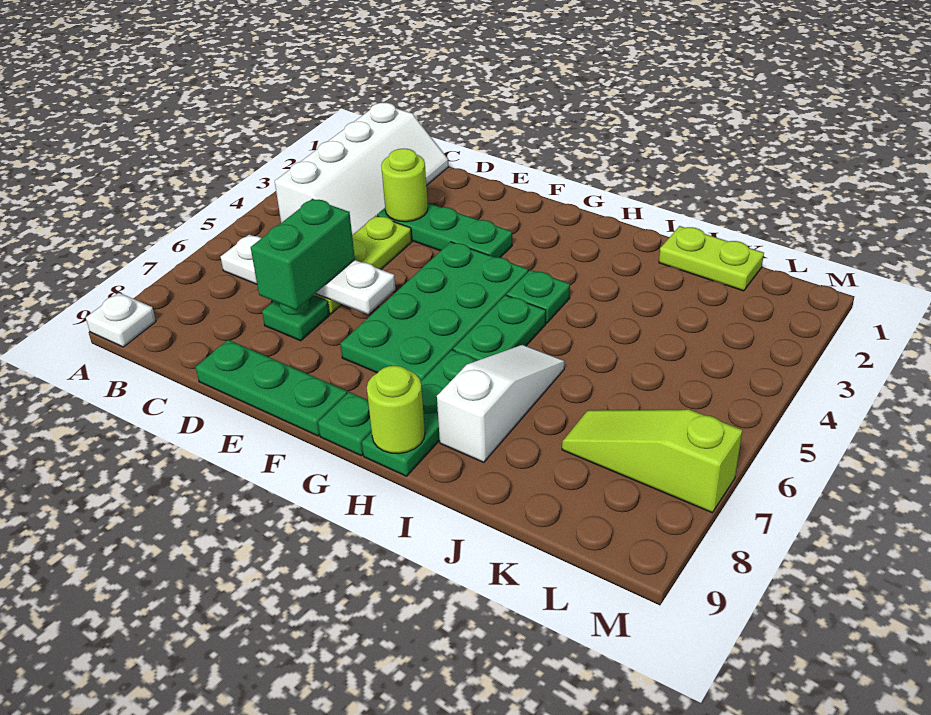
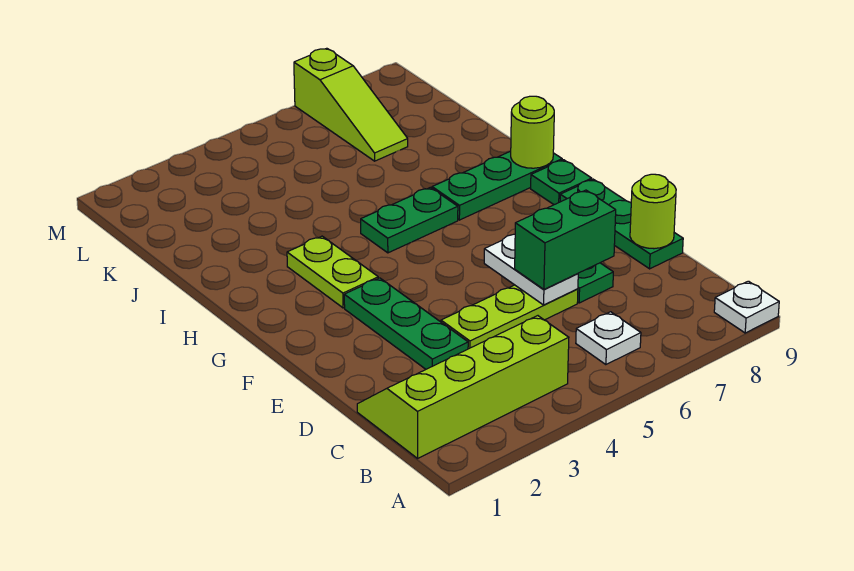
white 2x4 slope [275,103,449,235] -> lime 2x4 slope [357,316,569,458]
lime 1x1 round brick [381,148,428,222] -> lime 1x1 round brick moved to [630,174,676,249]
green 2x4 plate [340,242,528,381] -> none
green 1x1 plate [507,270,570,323] -> none
white 1x3 slope [437,345,565,463] -> none
lime 1x2 plate [659,226,764,291] -> lime 1x2 plate moved to [287,236,378,308]

